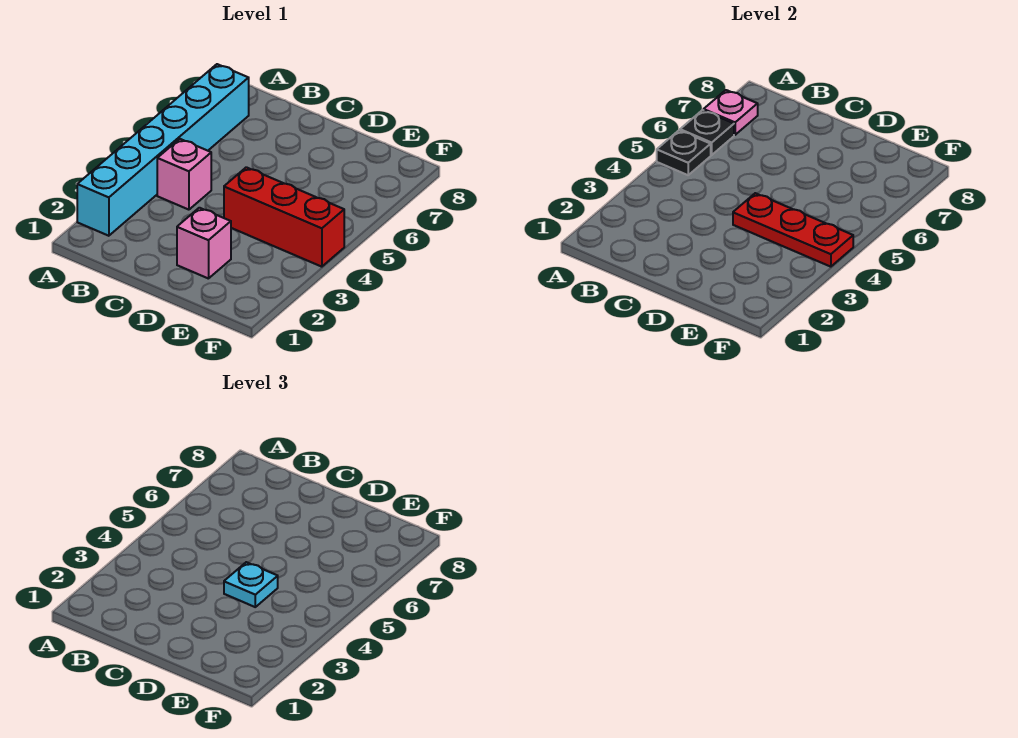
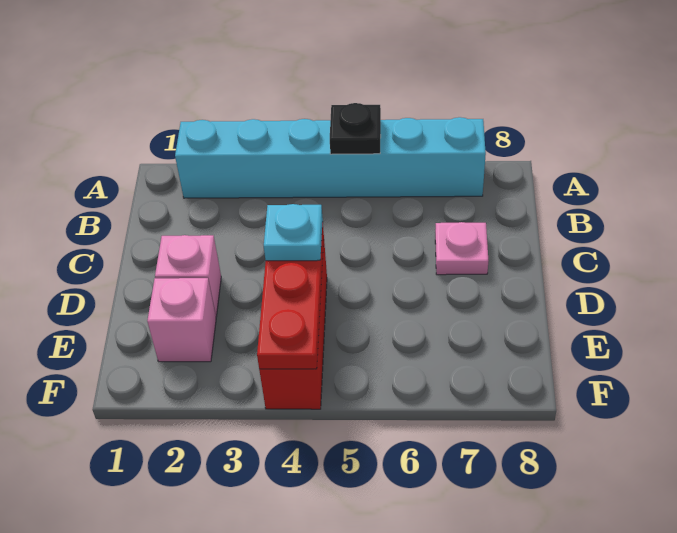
black 1x1 plate [680,110,734,155] -> none
pink 1x1 plate [704,90,758,135] -> pink 1x1 plate moved to [435,222,489,275]
pink 1x1 brick [157,139,211,210] -> pink 1x1 brick moved to [147,278,216,362]

